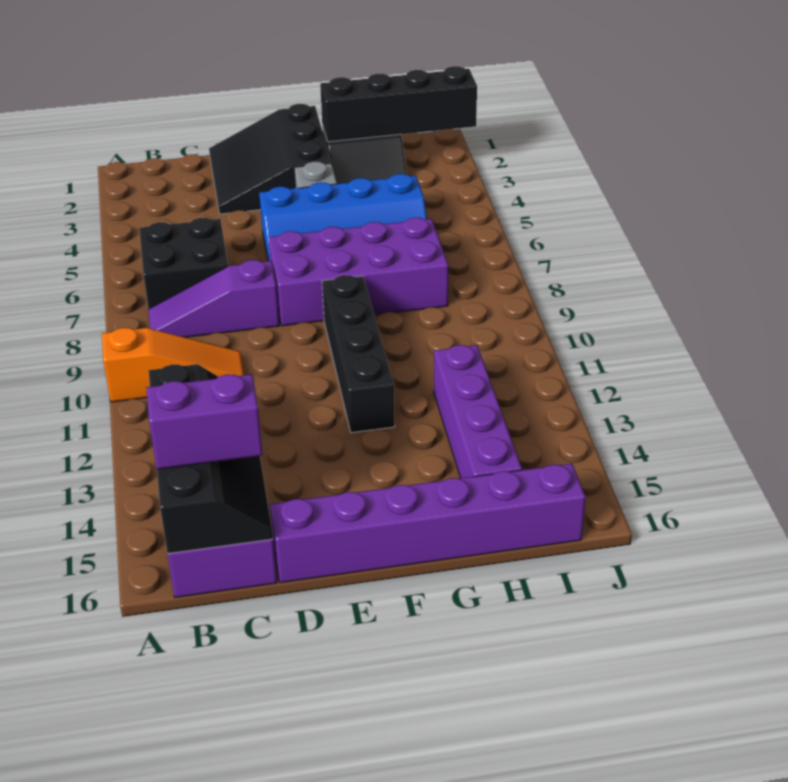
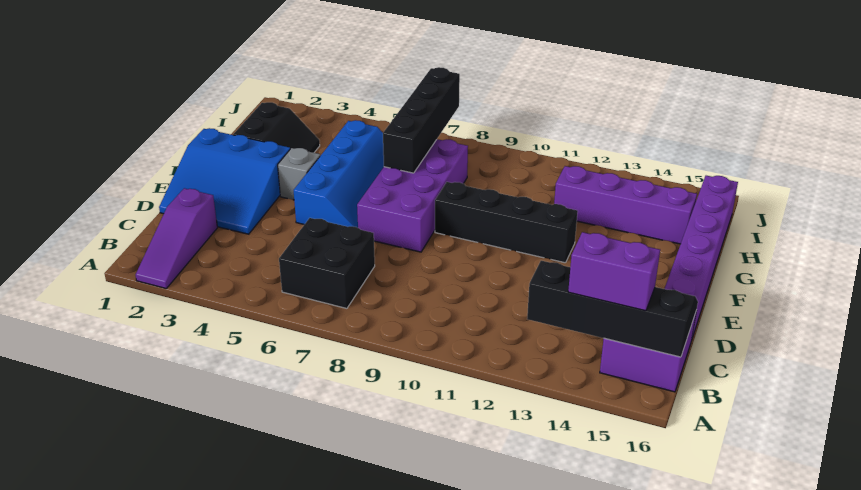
orange 1x3 slope [102,328,244,402] -> none
purple 1x3 slope [148,260,279,337] -> purple 1x3 slope moved to [136,188,217,288]
purple 1x2 brick [146,374,262,469] -> purple 1x2 brick turned to [568,232,660,311]
black 3x3 slope [209,104,331,214] -> blue 3x3 slope [159,128,290,234]
black 1x4 brick [320,66,477,142] -> black 1x4 brick moved to [383,67,460,173]

